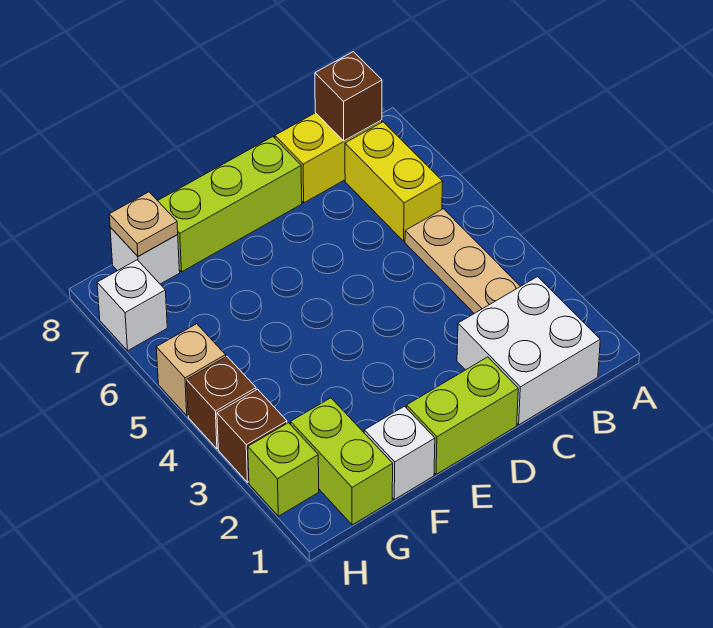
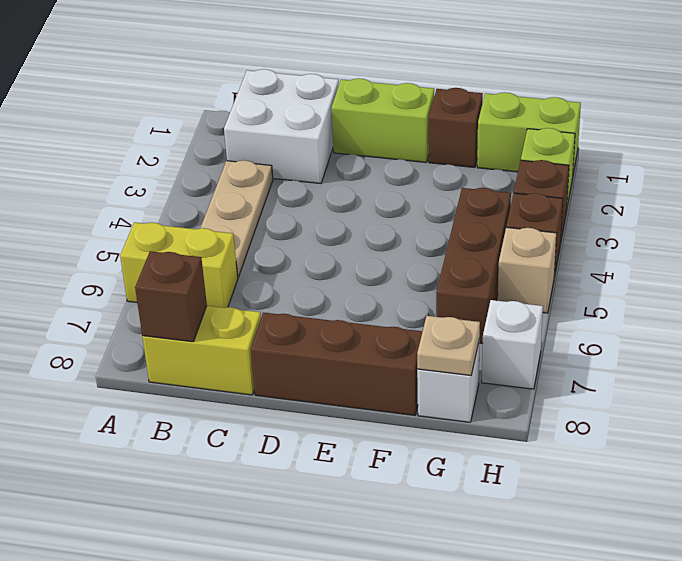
yellow 1x2 brick [345,122,443,241] -> yellow 1x2 brick turned to [120,222,238,308]
lime 1x3 brick [158,137,302,272] -> brown 1x3 brick [251,312,423,415]
white 1x1 brick [364,406,435,499] -> brown 1x1 brick [429,88,483,168]
lime 1x2 brick [291,398,393,525] -> lime 1x2 brick turned to [477,92,581,173]
none -> brown 1x3 brick [436,188,511,344]

